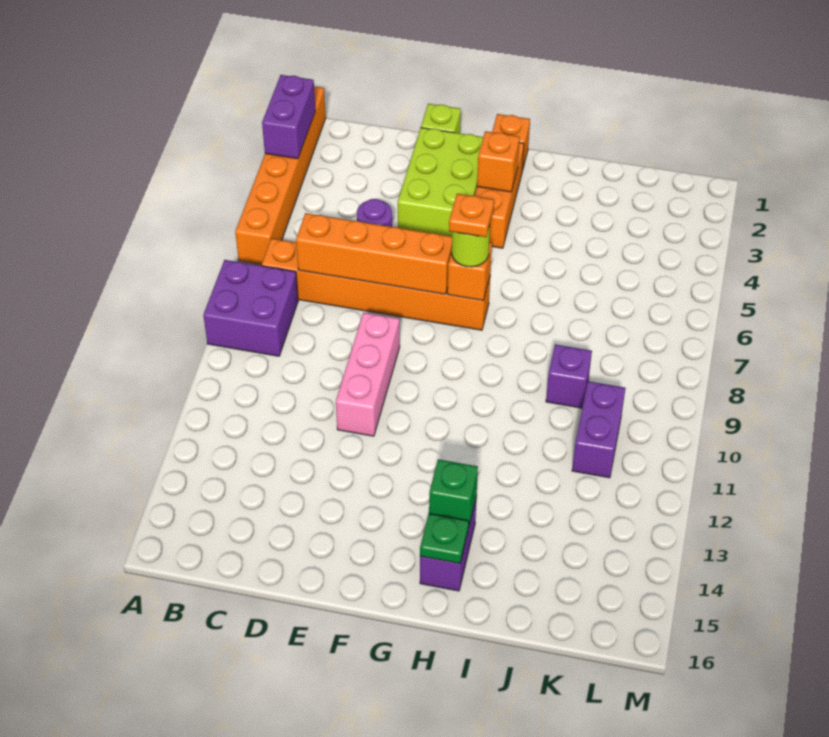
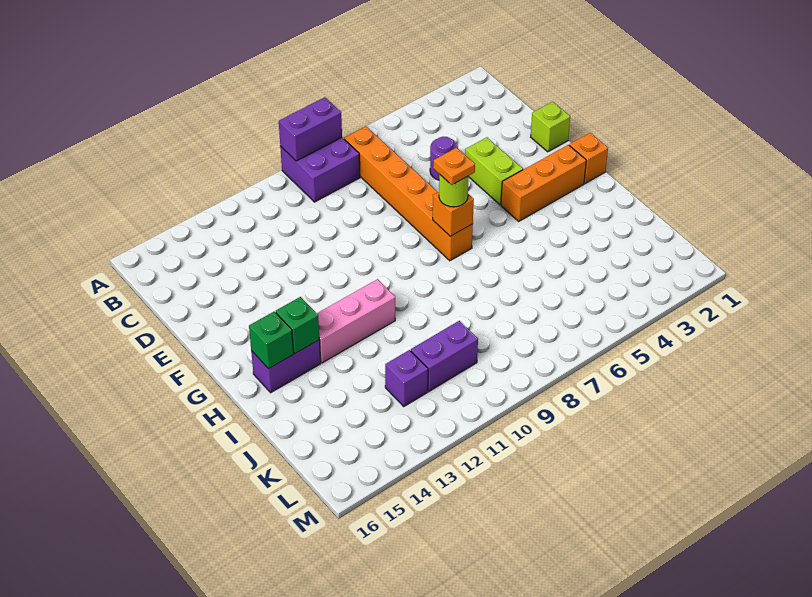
orange 1x6 brick [235,87,326,265] -> none
purple 1x2 brick [262,75,315,159] -> purple 1x2 brick moved to [279,97,342,161]
orange 1x4 brick [296,213,452,294] -> none
lime 2x3 brick [398,128,483,236] -> lime 1x2 brick [465,137,523,205]
pink 1x3 brick [336,313,400,436] -> pink 1x3 brick moved to [317,279,395,363]
orange 1x1 brick [477,131,519,192] -> none
green 1x1 plate [420,514,469,563] -> green 1x1 brick [249,312,294,369]
purple 1x1 brick [546,345,592,408] -> purple 1x1 brick moved to [385,350,428,406]

